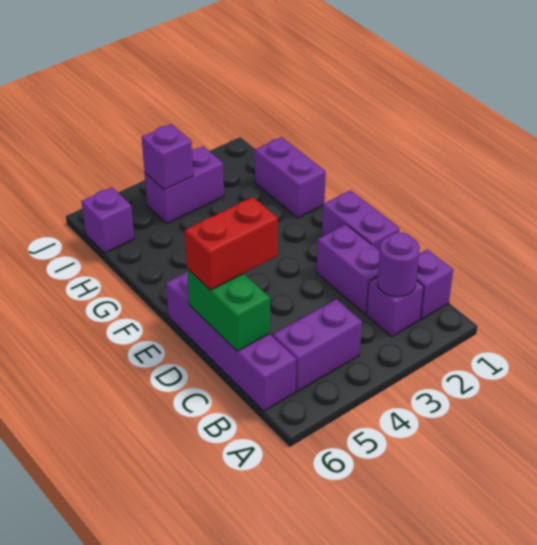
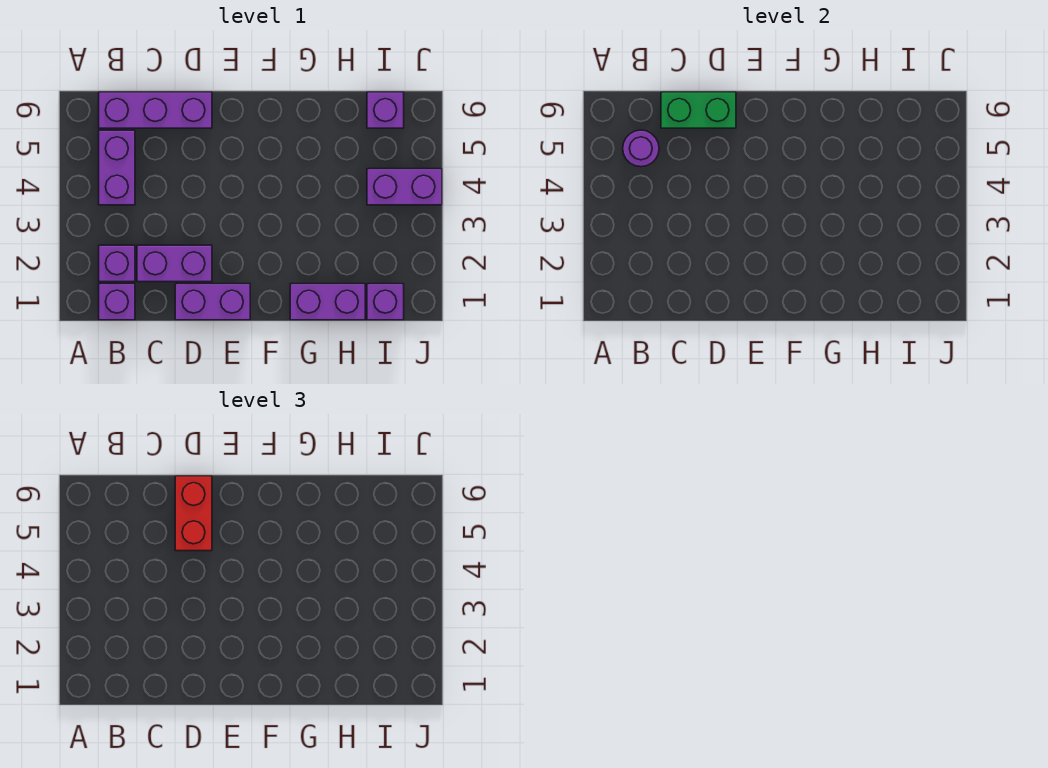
purple 1x1 round brick [377,232,420,297] -> purple 1x1 round brick moved to [623,130,659,167]
purple 1x4 brick [166,272,296,411] -> purple 1x3 brick [99,92,212,128]
purple 1x2 brick [145,147,224,223] -> purple 1x2 brick turned to [367,169,442,205]
purple 1x1 brick [142,124,193,189] -> purple 1x1 brick moved to [367,284,404,320]

